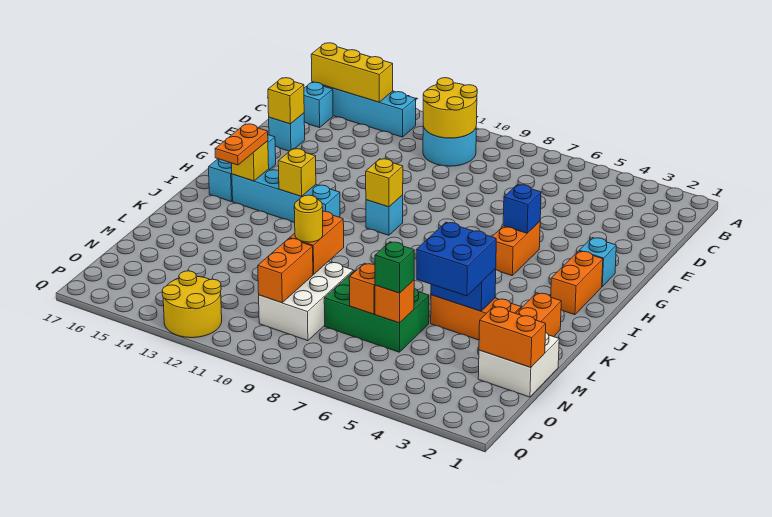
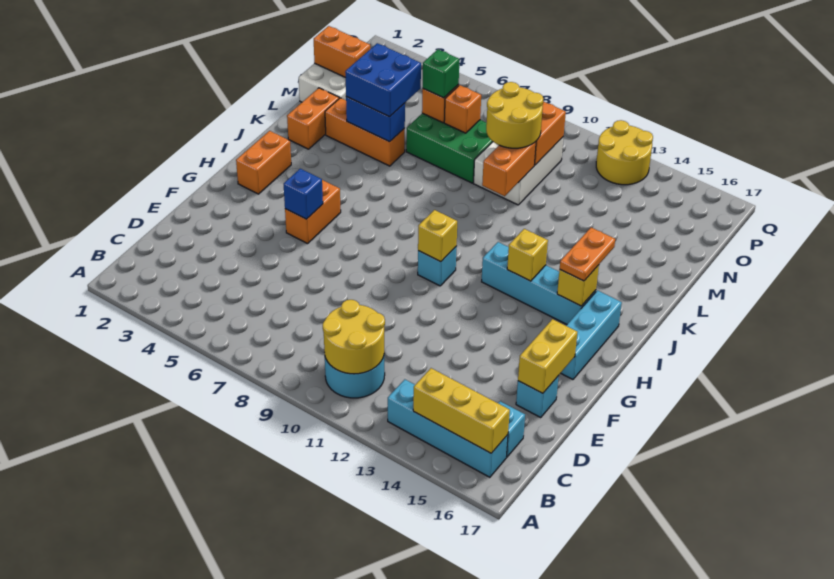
yellow 1x1 brick [268,78,304,124] -> yellow 1x2 brick [518,319,577,393]
cyan 1x1 brick [579,238,616,286] -> none
yellow 1x1 round brick [294,195,323,242] -> yellow 2x2 round brick [486,82,543,148]

